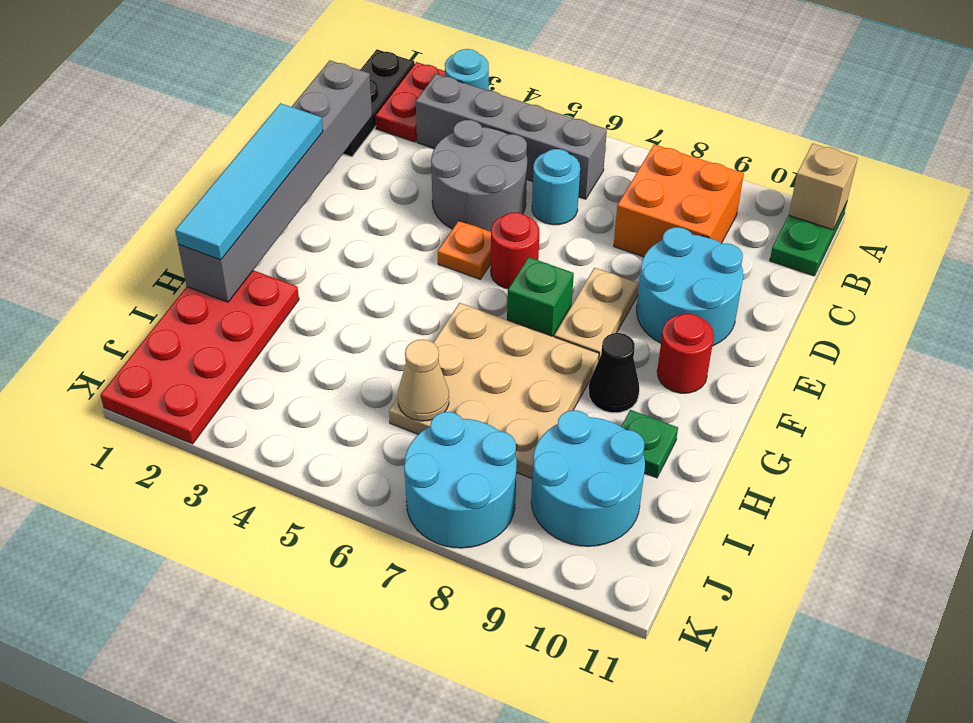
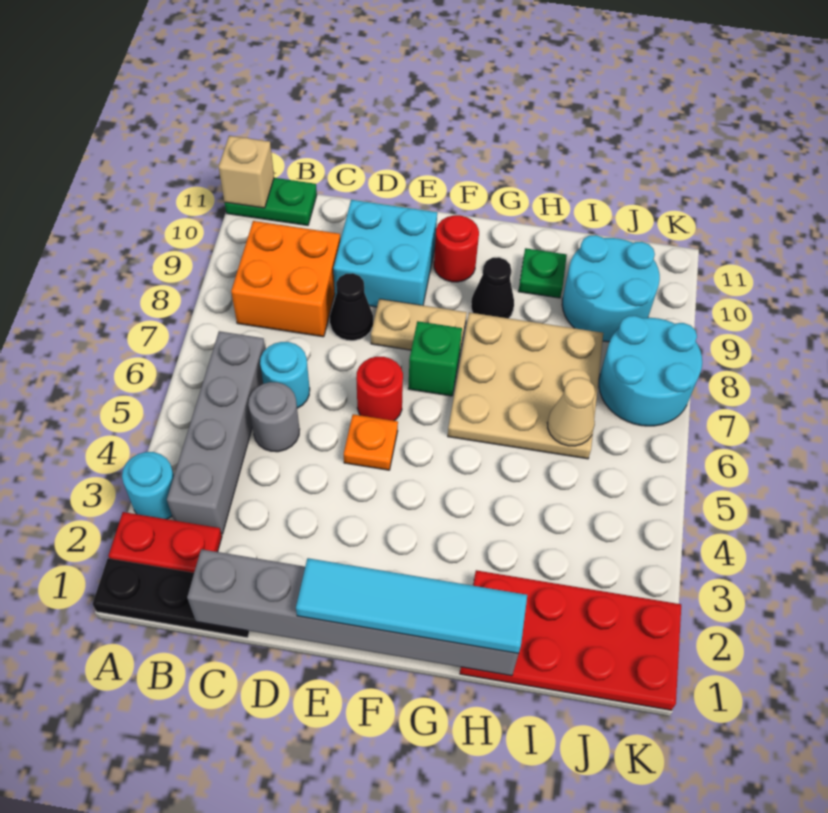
grey 2x2 round brick [431,120,527,232] -> grey 1x1 round brick [248,382,299,452]
none -> black 1x1 cone [330,273,373,341]
cyan 2x2 round brick [637,227,743,346] -> cyan 2x2 brick [333,200,437,307]

